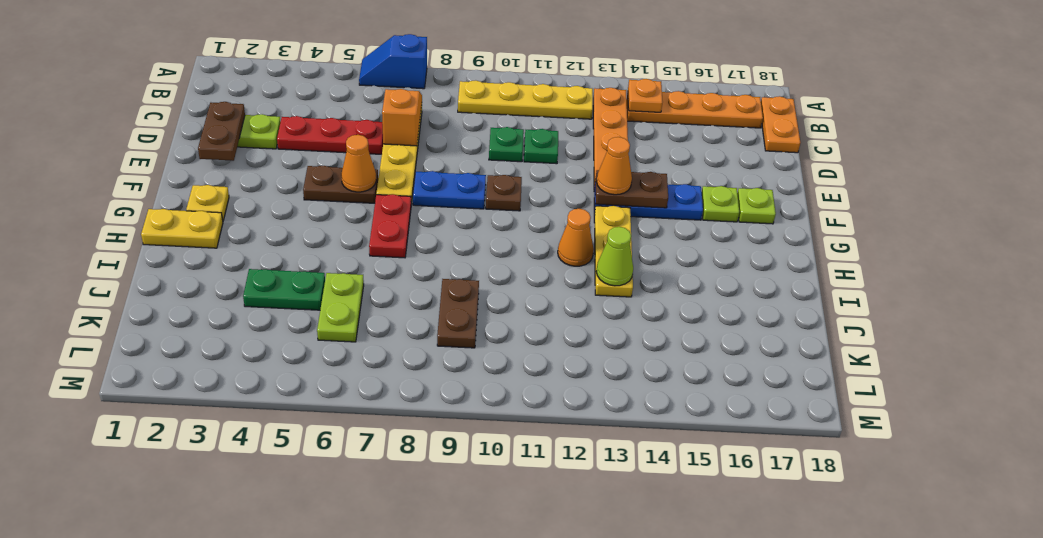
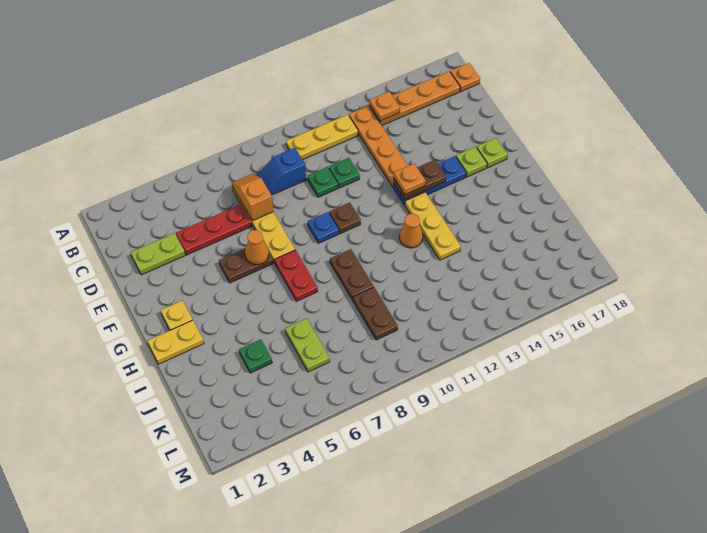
blue 1x2 slope [359,34,427,89] -> blue 1x2 slope moved to [257,148,306,195]
yellow 1x4 plate [458,80,593,119] -> yellow 1x3 plate [286,115,358,160]
orange 1x2 plate [761,96,800,153] -> orange 1x1 plate [450,63,480,91]
brown 1x2 plate [198,102,245,161] -> brown 1x2 plate moved to [330,249,374,300]
blue 1x2 plate [413,171,486,209] -> blue 1x1 plate [308,212,339,243]
orange 1x1 cone [597,137,632,195] -> orange 1x1 plate [394,164,426,194]
lime 1x1 cone [596,227,633,286] -> none
green 1x2 plate [243,269,325,310] -> green 1x1 plate [239,339,272,373]

